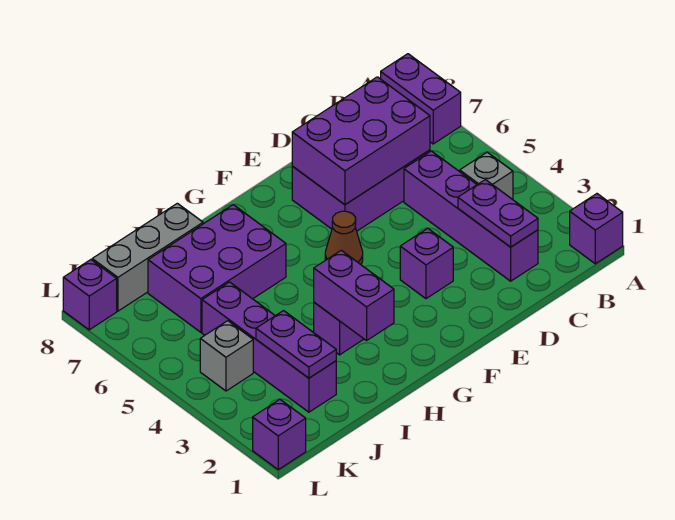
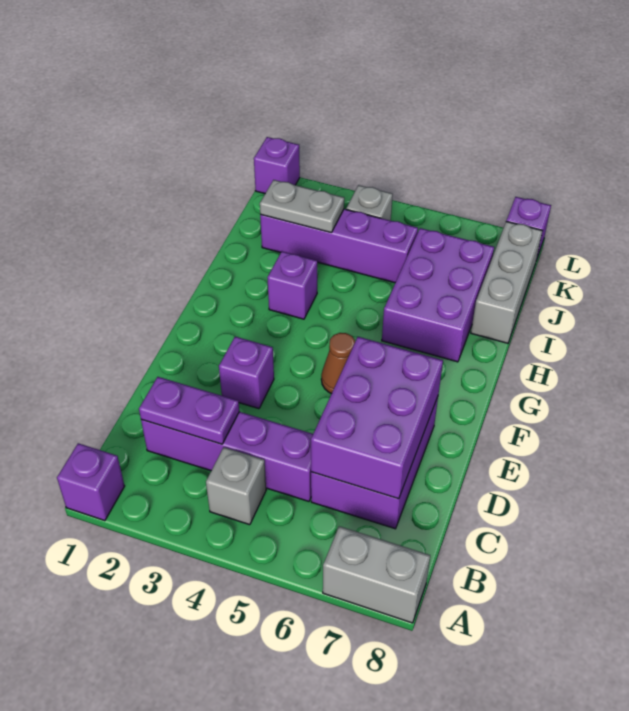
purple 1x2 brick [381,54,461,144] -> grey 1x2 brick [323,526,430,623]
purple 1x2 brick [314,250,394,341] -> none
purple 1x2 plate [256,311,336,378] -> grey 1x2 plate [260,180,344,233]

